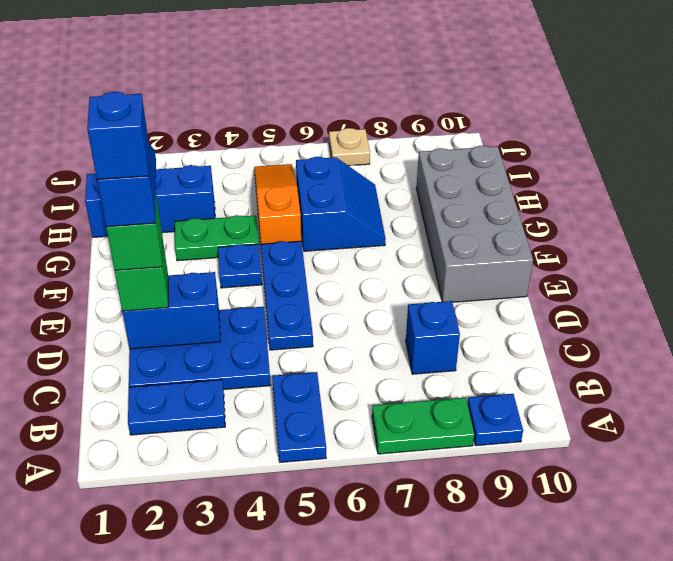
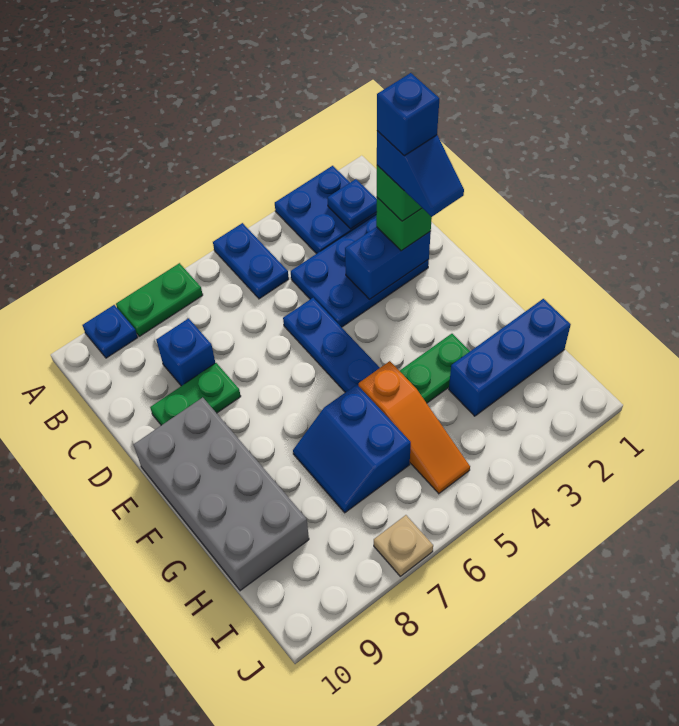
blue 1x2 plate [128,380,225,435] -> blue 2x2 plate [275,166,377,254]
none -> green 1x2 plate [150,363,241,425]
blue 1x1 plate [218,244,262,288] -> blue 1x1 plate moved to [327,179,377,229]

